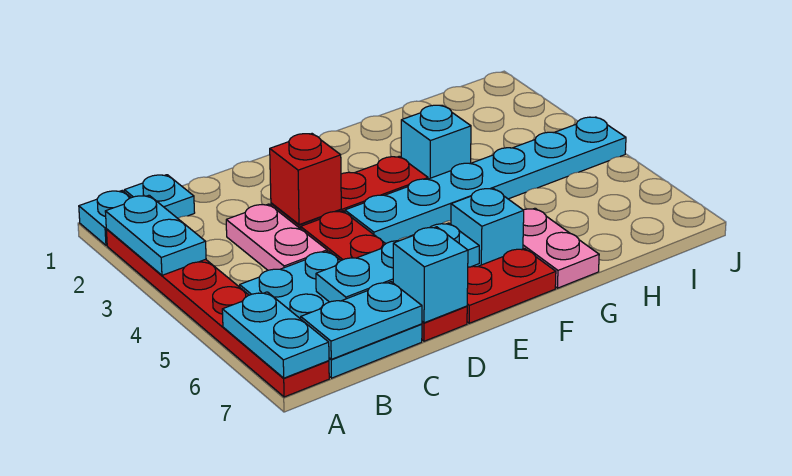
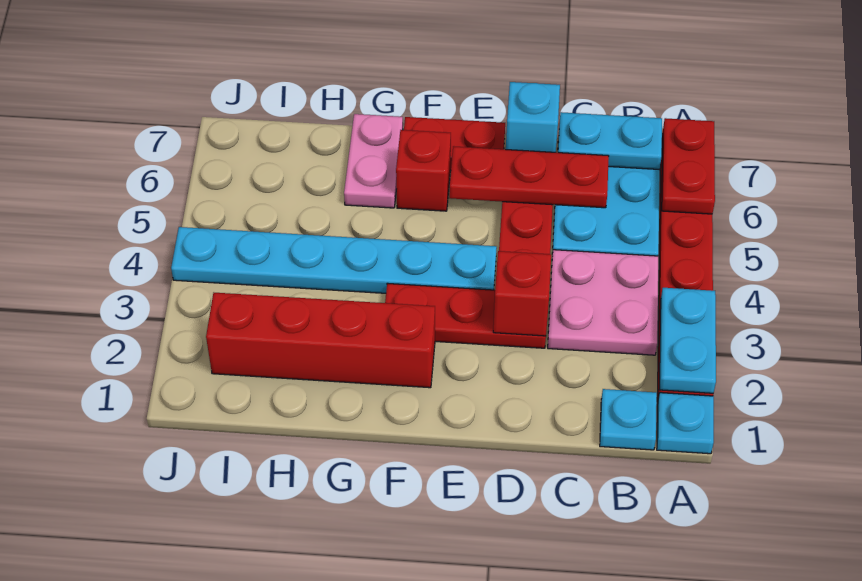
cyan 1x2 plate [222,292,329,378] -> red 1x2 plate [662,118,715,214]
pink 1x2 plate [226,204,327,270] -> pink 2x2 plate [548,250,658,355]
cyan 1x3 plate [316,223,479,302] -> red 1x3 plate [449,146,609,208]
none -> red 1x4 brick [206,293,435,388]
cyan 1x1 brick [451,188,524,267] -> red 1x1 brick [396,130,451,211]
cyan 1x1 brick [401,105,471,179] -> none

